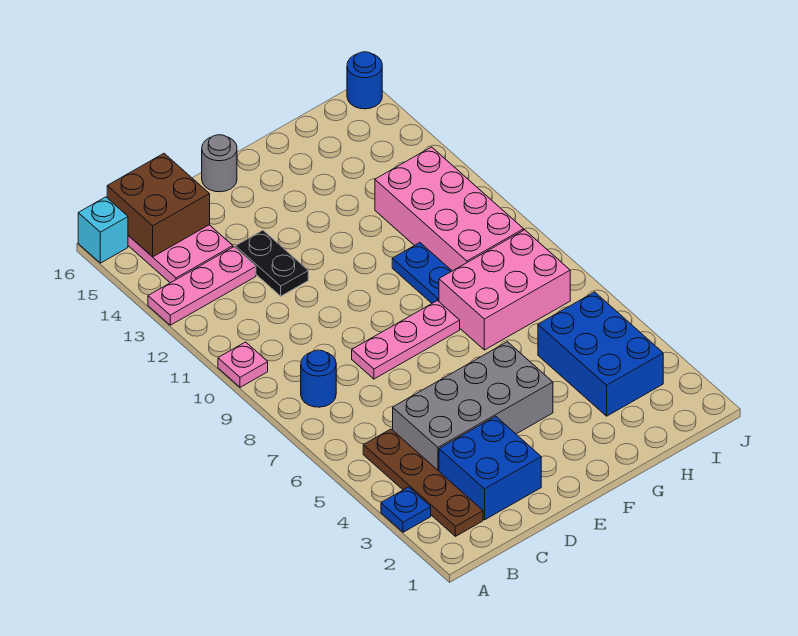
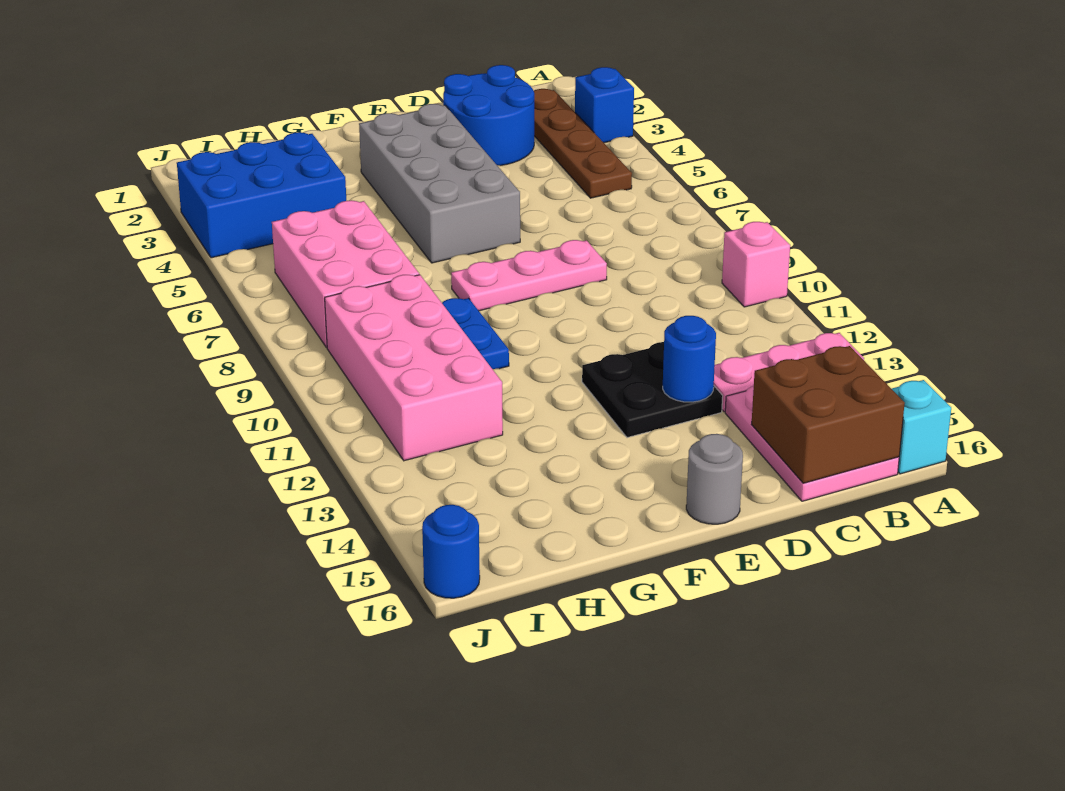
blue 1x1 plate [381,487,431,532] -> blue 1x1 brick [575,67,634,143]
pink 1x1 plate [218,342,268,387] -> pink 1x1 brick [722,222,790,307]
blue 1x1 round brick [301,350,336,407] -> blue 1x1 round brick moved to [663,316,716,402]
blue 2x2 brick [439,416,541,520] -> blue 2x2 round brick [443,65,534,166]
grey 2x4 brick [393,342,553,471] -> grey 2x4 brick turned to [359,104,520,263]
black 1x2 plate [235,230,308,296] -> black 2x2 plate [582,342,723,438]
pink 2x3 brick [439,230,570,350] -> pink 2x3 brick turned to [272,200,419,348]
blue 2x3 brick [538,292,663,416] -> blue 2x3 brick turned to [177,132,346,258]

